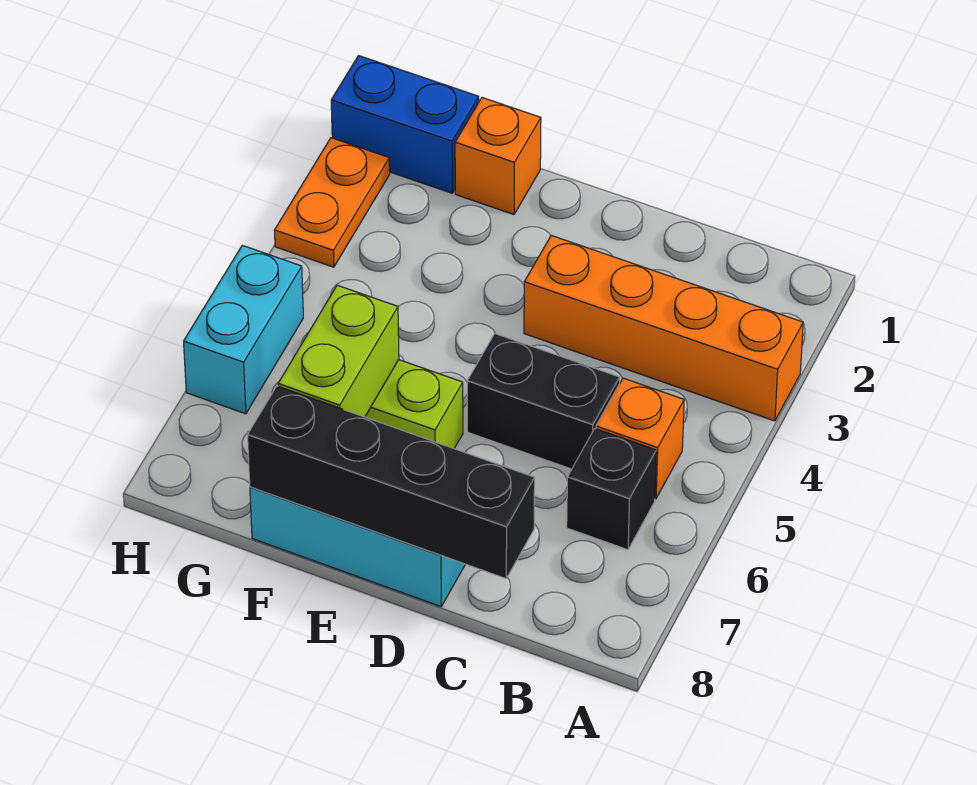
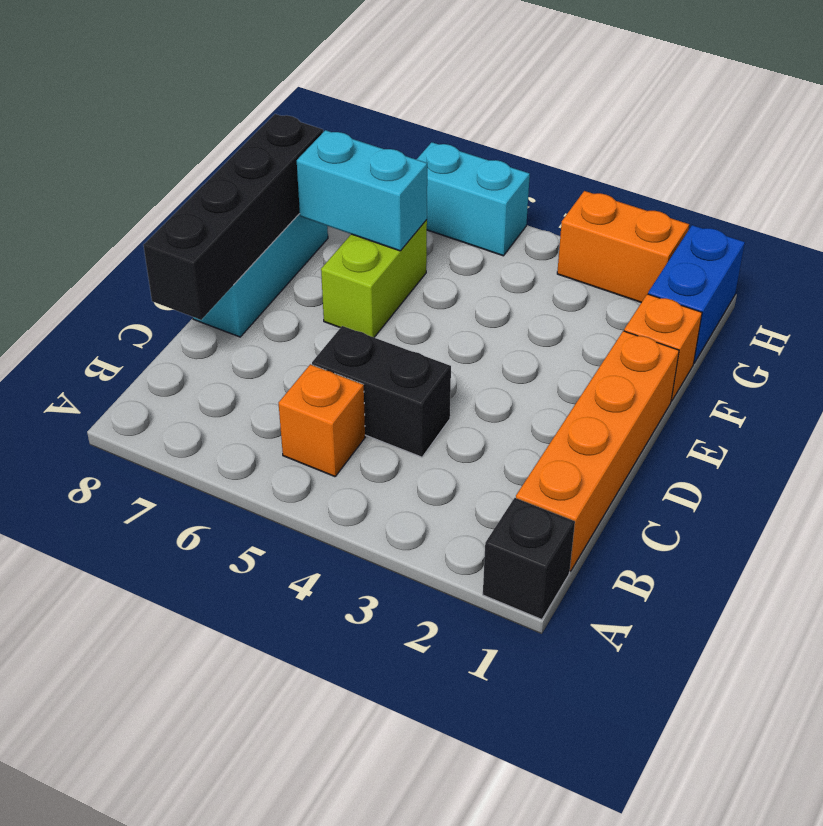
orange 1x4 brick [524,236,803,421] -> orange 1x4 brick moved to [516,331,679,571]
black 1x1 brick [567,429,656,550] -> black 1x1 brick moved to [483,498,575,619]
black 1x2 brick [467,334,620,469] -> black 1x2 brick turned to [312,326,451,457]
lime 1x2 brick [278,285,399,417] -> cyan 1x2 brick [297,130,427,251]
orange 1x2 plate [274,138,390,267] -> orange 1x2 brick [557,191,689,303]

